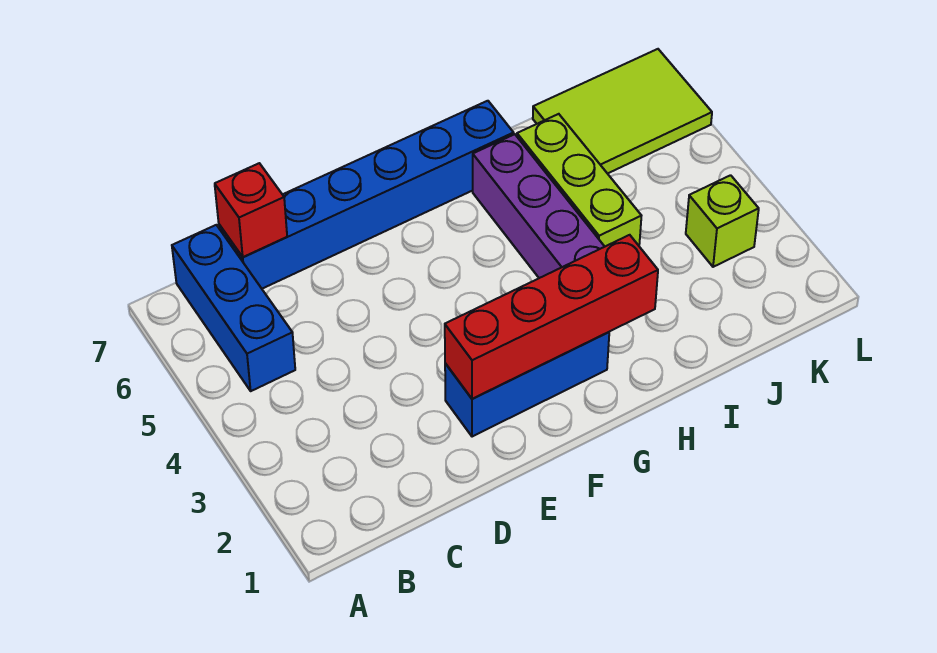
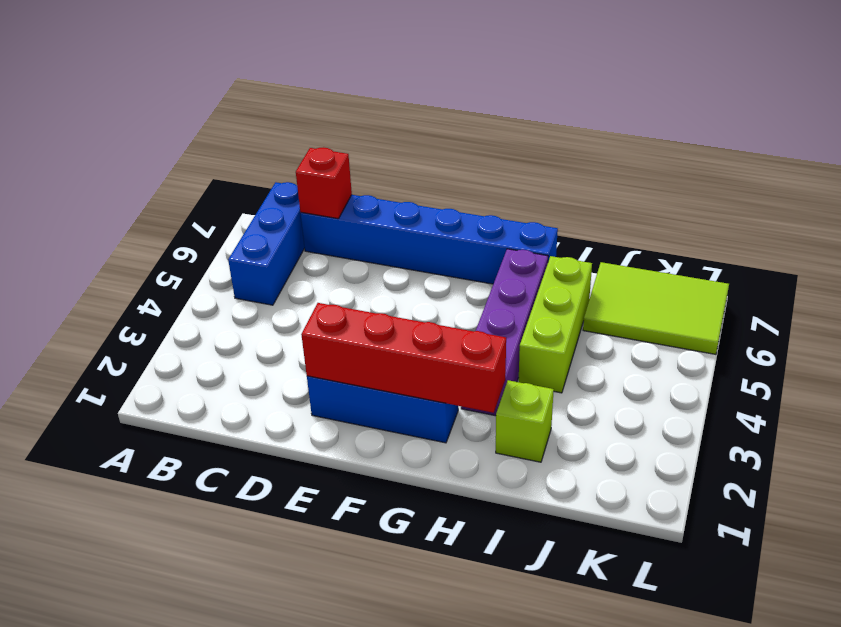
lime 1x1 brick [686,175,759,267] -> lime 1x1 brick moved to [496,380,554,462]

